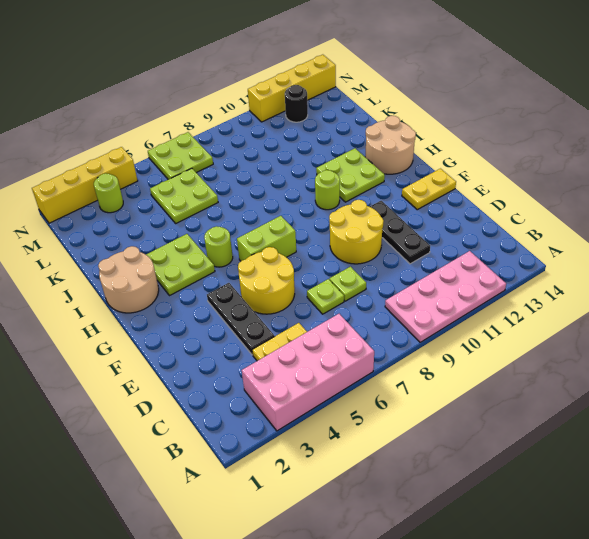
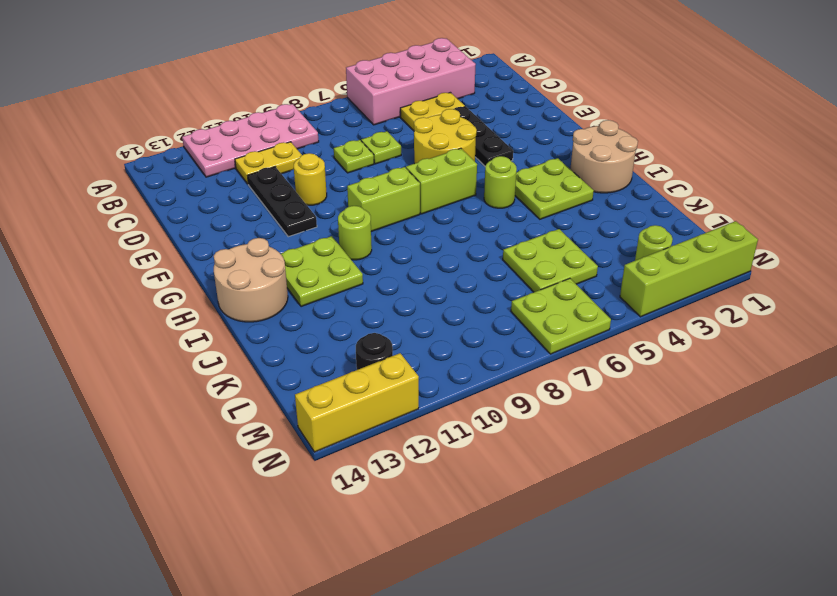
yellow 2x2 round brick [329,200,384,264] -> yellow 1x1 round brick [294,153,327,205]
yellow 1x2 plate [402,169,456,210] -> yellow 1x2 plate moved to [235,142,302,184]
none -> lime 1x2 brick [347,167,420,232]
yellow 1x4 brick [32,147,138,223] -> lime 1x4 brick [620,221,758,317]
yellow 1x4 brick [248,55,336,122] -> yellow 1x3 brick [295,353,419,452]

